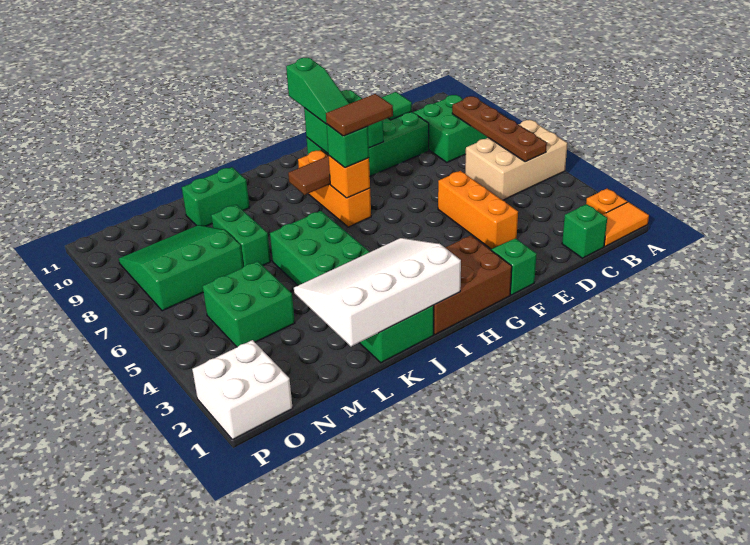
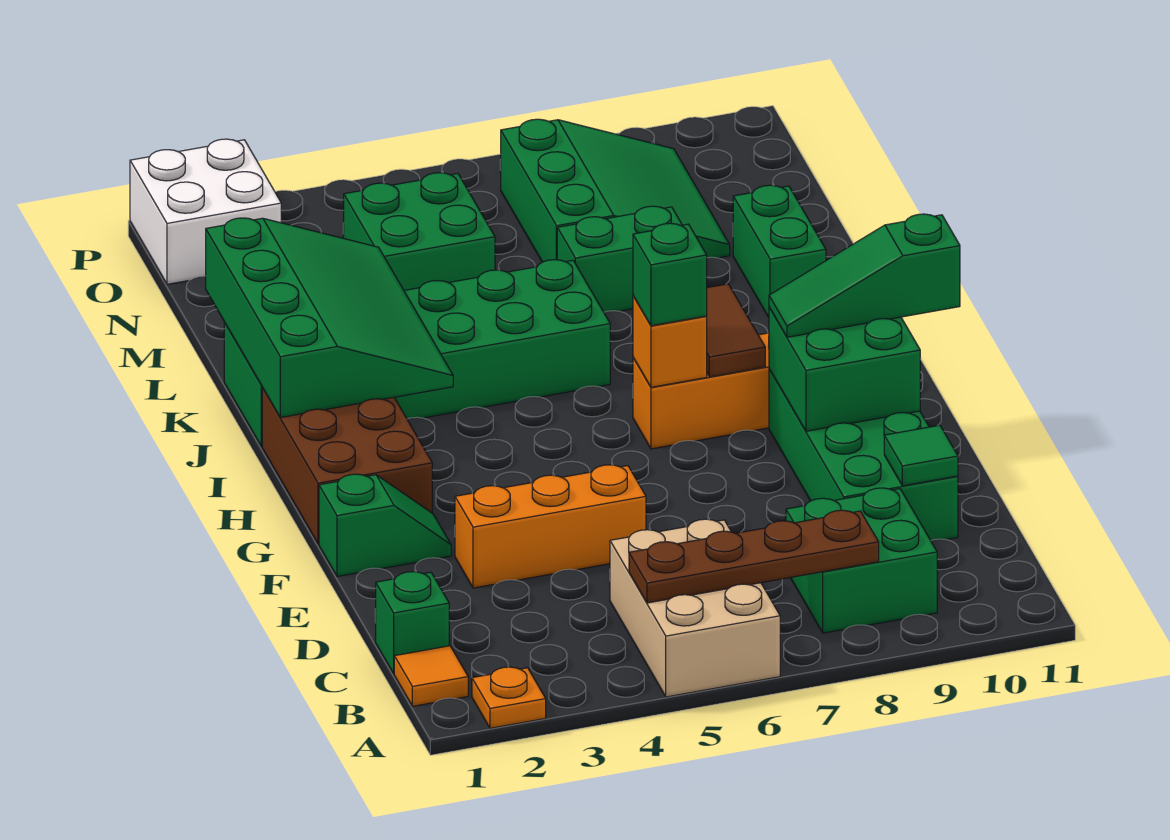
orange 1x2 tile [603,202,649,246] -> orange 1x1 tile [394,646,468,706]
brown 1x2 tile [326,94,393,136] -> none
white 3x4 slope [294,238,461,346] -> green 3x4 slope [206,218,453,418]

